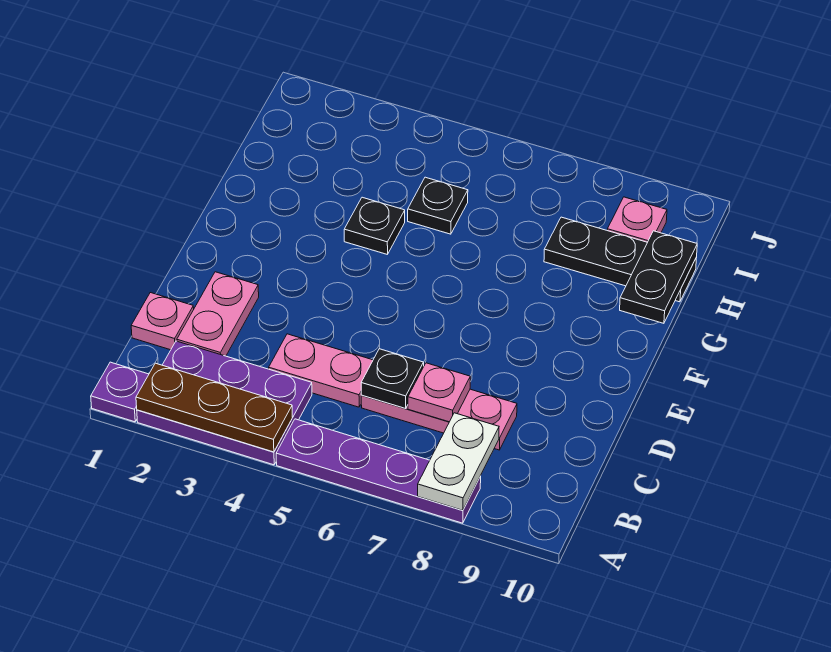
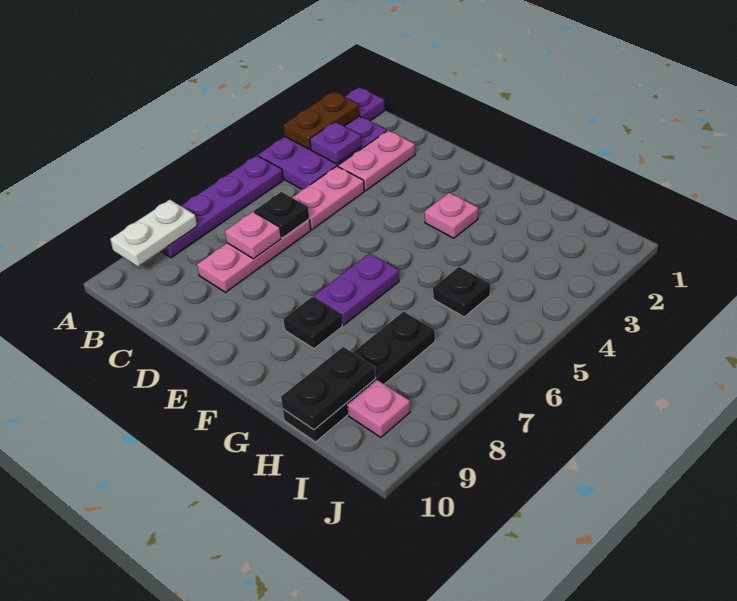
brown 1x3 plate [136,363,293,452] -> brown 1x2 plate [283,92,360,149]
white 1x2 plate [418,413,499,510] -> white 1x2 plate turned to [110,200,197,266]
none -> purple 1x1 plate [310,122,361,164]
pink 1x1 plate [131,293,194,350] -> pink 1x1 plate moved to [425,193,478,238]
pink 1x2 plate [177,272,259,356] -> pink 1x2 plate turned to [338,131,415,191]
none -> purple 1x2 plate [313,253,399,325]
black 1x1 plate [344,197,405,254] -> black 1x1 plate moved to [283,297,342,349]
black 1x2 plate [620,231,697,323] -> black 1x2 plate turned to [281,347,376,430]
black 1x3 plate [544,217,697,302] -> black 1x4 plate [283,312,435,442]

